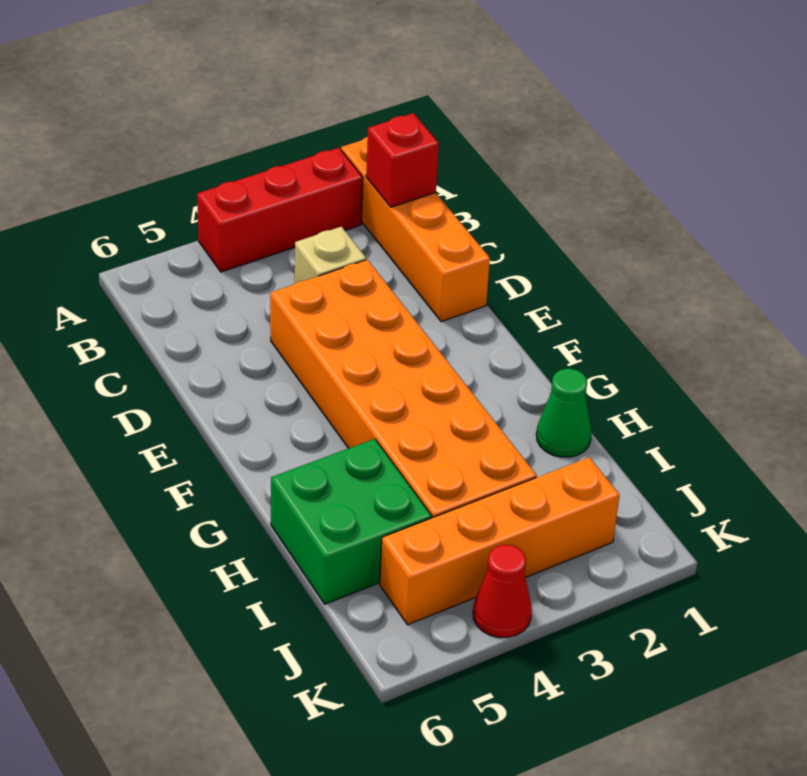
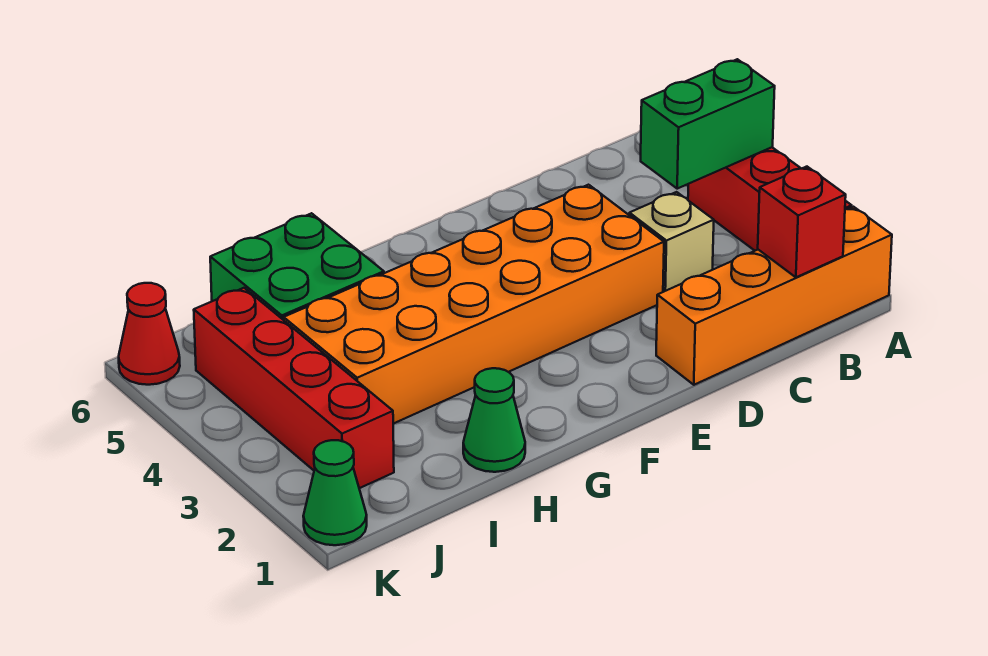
none -> green 1x2 brick [641,59,775,189]
orange 1x4 brick [380,457,620,625] -> red 1x4 brick [194,288,394,488]
none -> green 1x1 cone [303,440,367,545]
red 1x1 cone [473,545,532,637] -> red 1x1 cone moved to [119,283,180,385]

